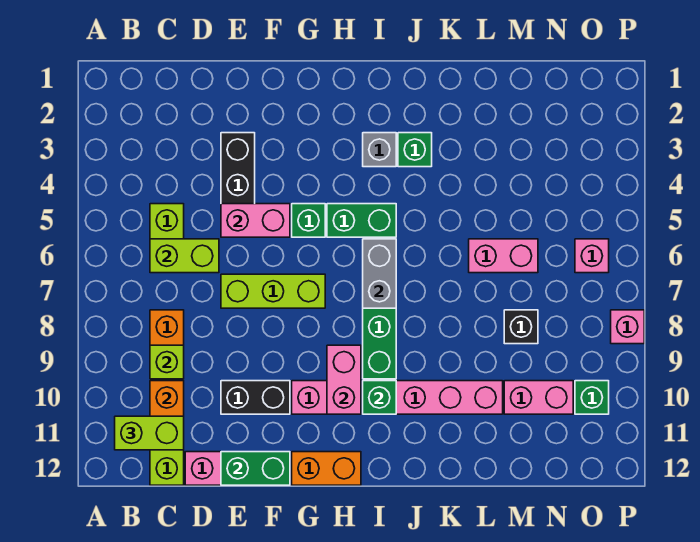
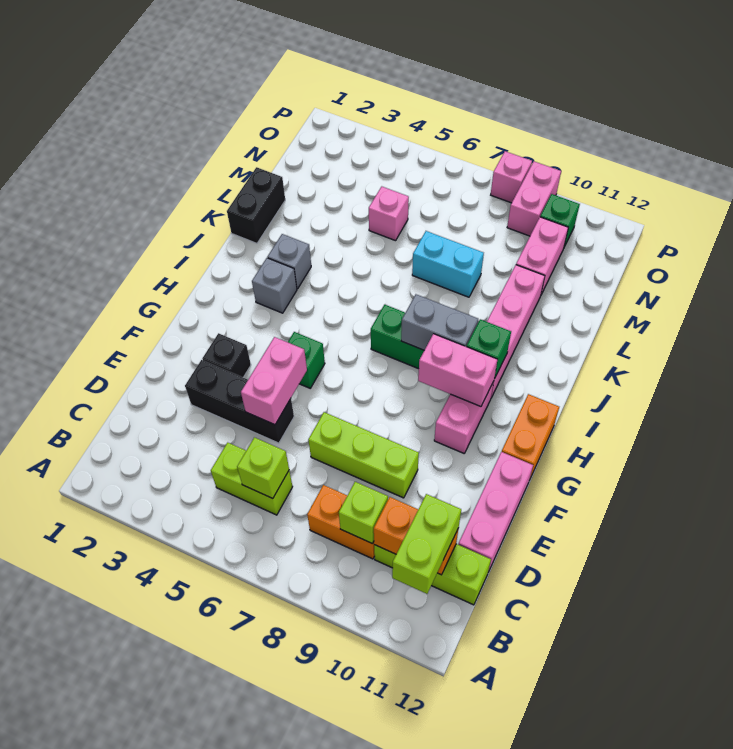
lime 1x2 brick [150,239,219,273] -> lime 1x1 brick [237,437,289,498]
lime 1x3 brick [221,274,325,308] -> lime 1x3 brick turned to [308,412,419,498]
black 1x2 brick [221,381,290,414] -> black 1x2 brick moved to [227,167,285,243]
green 1x2 brick [221,452,290,485] -> none
green 1x2 brick [327,204,396,237] -> none
grey 1x2 brick [363,239,396,308] -> grey 1x2 brick moved to [401,294,478,350]
green 1x1 brick [398,133,432,167] -> grey 1x1 brick [268,234,311,289]
pink 1x2 brick [469,239,538,273] -> pink 1x2 brick moved to [507,162,561,236]
none -> cyan 1x2 brick [412,231,484,297]
black 1x1 brick [504,310,538,344] -> black 1x1 brick moved to [202,333,251,377]
pink 1x1 brick [575,239,609,273] -> pink 1x1 brick moved to [369,187,409,241]

